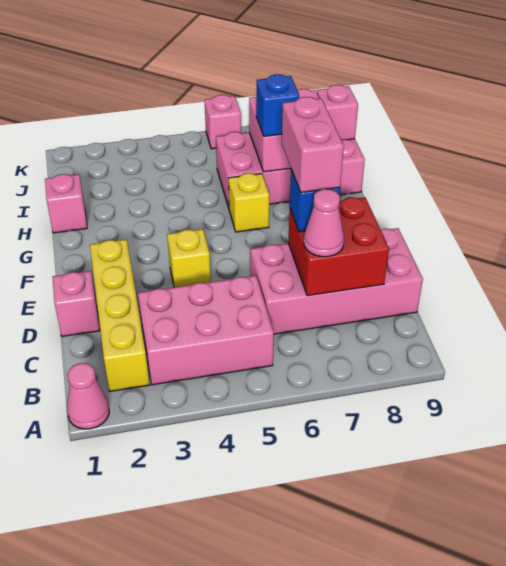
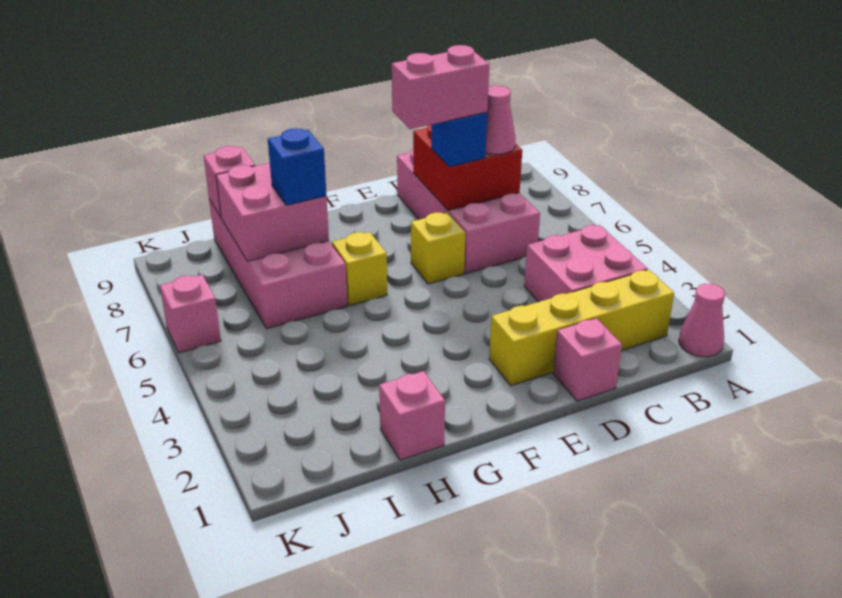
pink 2x3 brick [138,276,274,385] -> pink 2x2 brick [524,225,648,302]
yellow 1x1 brick [167,229,211,287] -> yellow 1x1 brick moved to [411,212,465,284]

